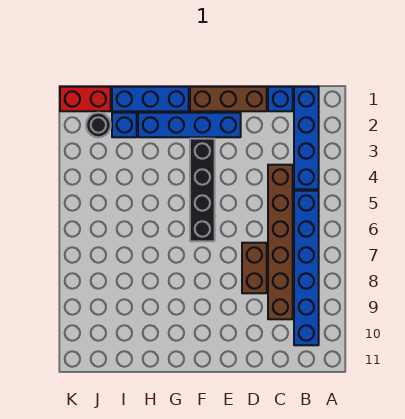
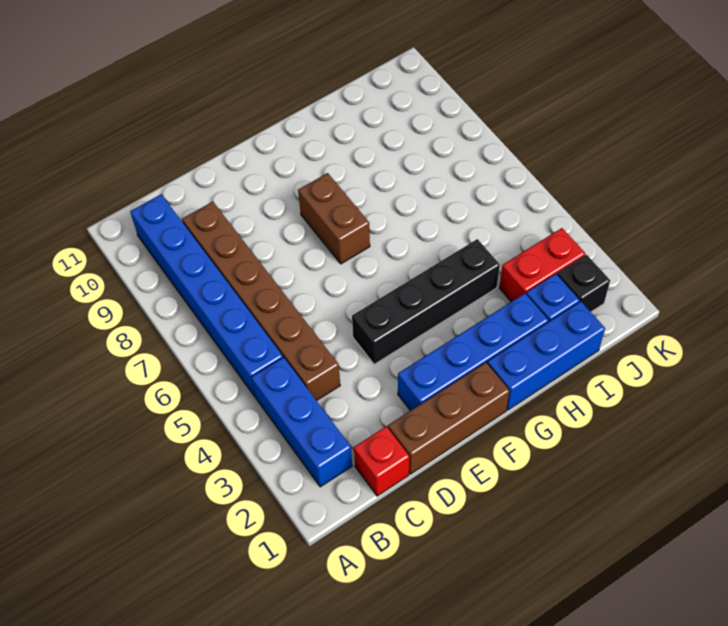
blue 1x4 brick [294,87,319,189] -> blue 1x3 brick [251,357,352,487]
blue 1x1 brick [268,87,293,111] -> red 1x1 brick [354,426,409,496]
brown 1x2 brick [242,243,267,293] -> brown 1x2 brick moved to [298,173,370,264]
black 1x4 brick [190,139,215,241] -> black 1x4 brick turned to [352,239,500,364]
red 1x2 brick [60,87,111,111] -> red 1x2 brick moved to [499,228,585,302]
black 1x1 round brick [86,113,111,137] -> black 1x1 brick [557,255,610,312]

